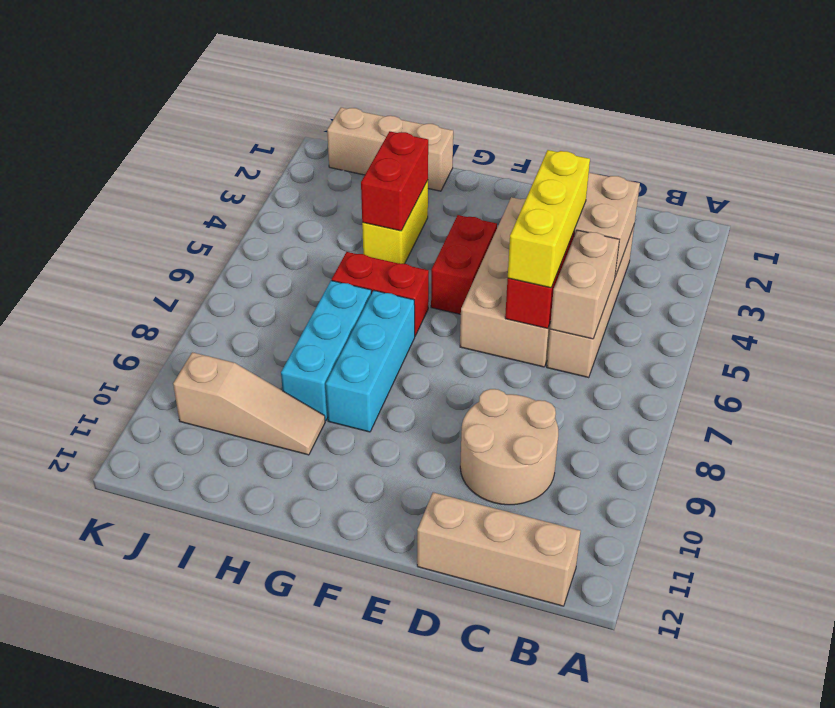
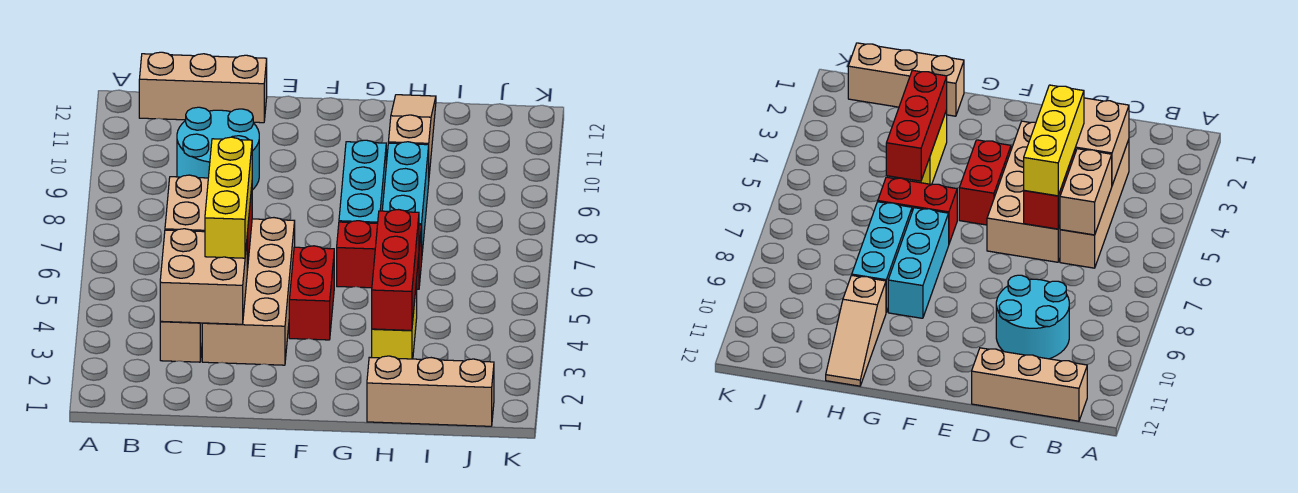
tan 2x2 round brick [460,389,558,505] -> cyan 2x2 round brick [177,107,259,190]
red 1x2 brick [361,131,428,231] -> red 1x3 brick [372,210,419,330]
tan 1x3 slope [173,352,325,455] -> tan 1x3 slope turned to [388,95,436,174]

